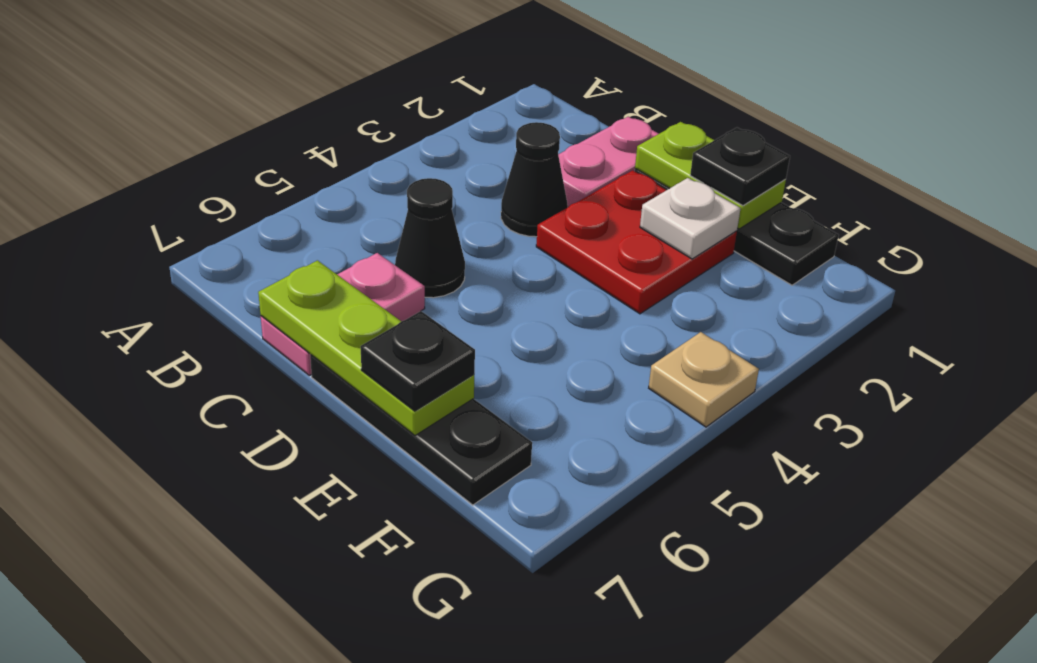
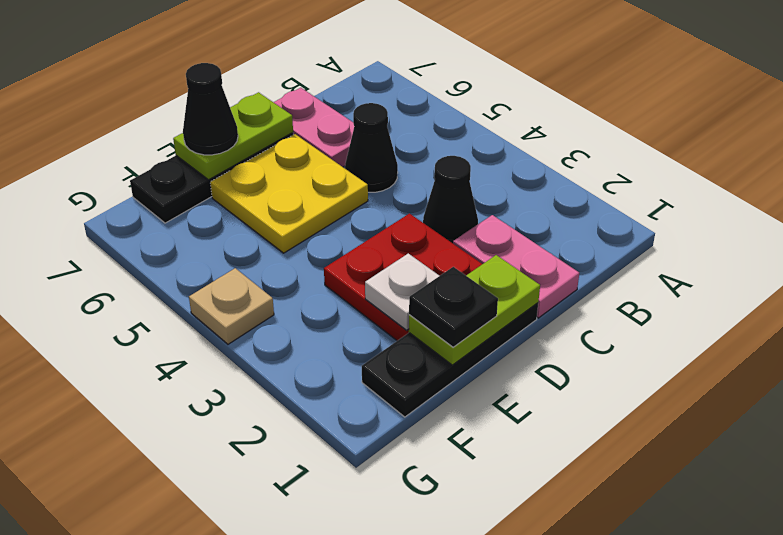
lime 1x3 plate [258,260,474,436] -> lime 1x2 plate [173,92,293,180]
none -> yellow 2x2 plate [210,134,368,253]
black 1x1 plate [361,311,475,411] -> black 1x1 cone [183,63,238,155]

